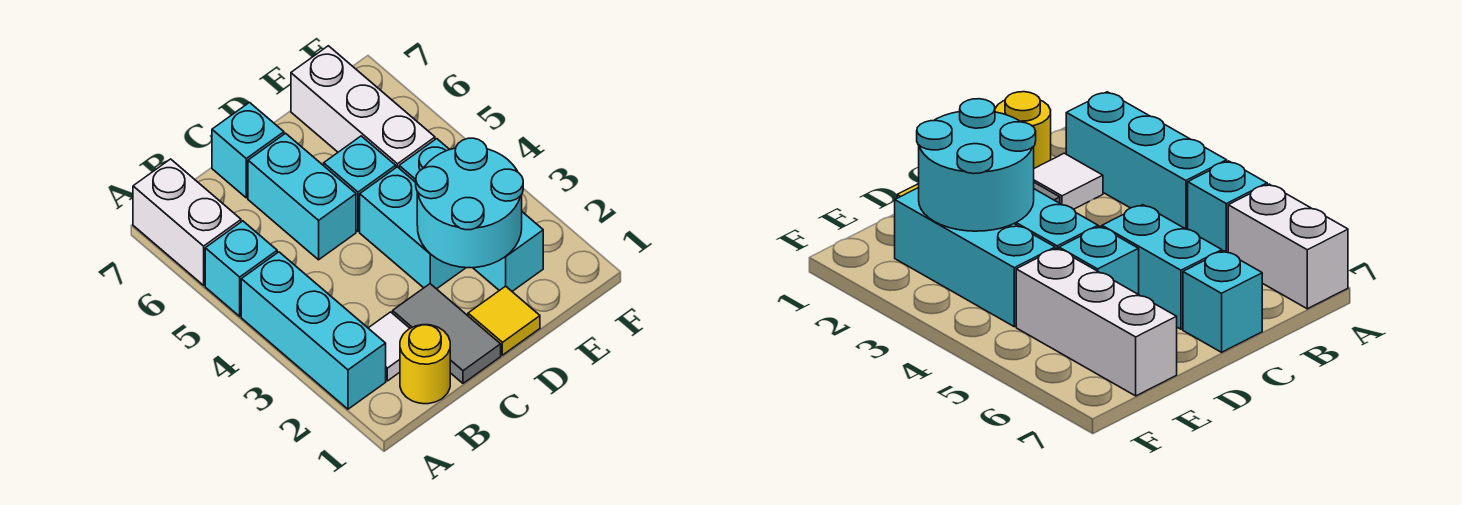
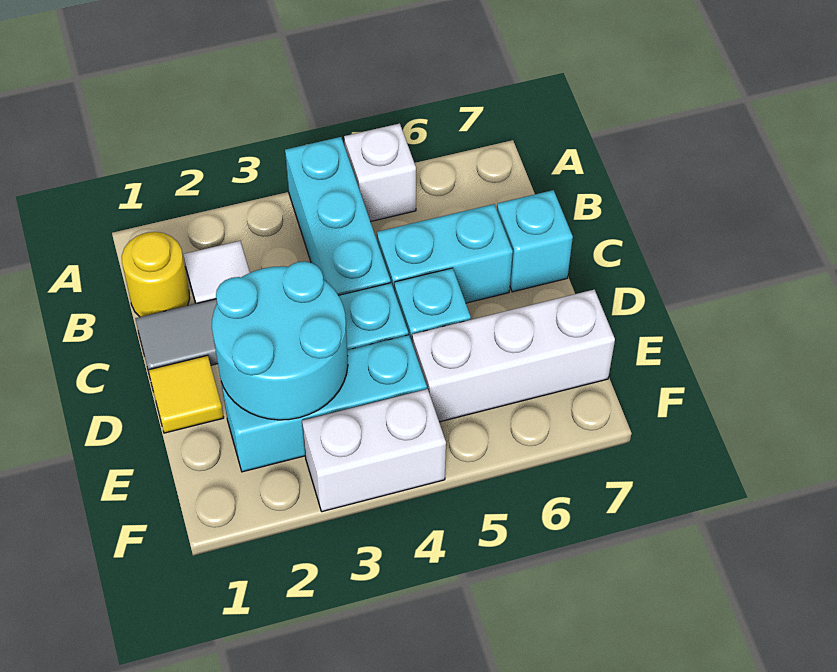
cyan 1x3 brick [241,252,386,409] -> cyan 1x3 brick turned to [285,137,391,295]
cyan 1x1 brick [205,221,277,316] -> white 1x1 brick [344,124,416,222]
white 1x2 brick [133,159,241,285] -> white 1x2 brick moved to [302,389,446,512]

